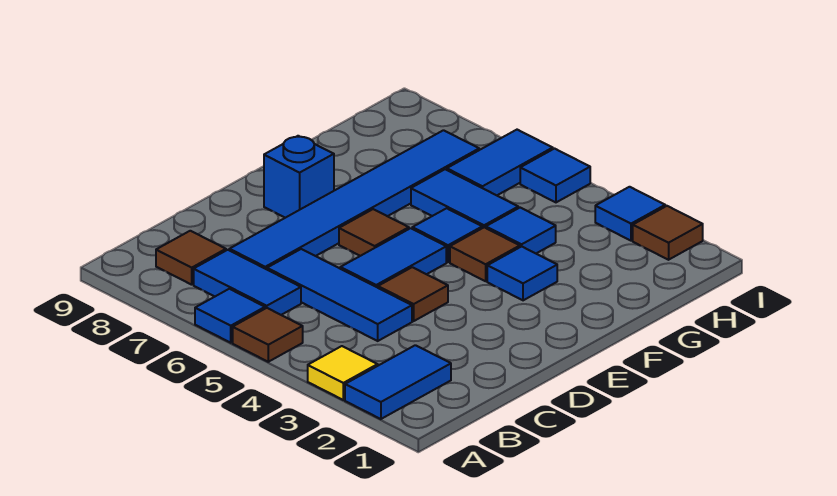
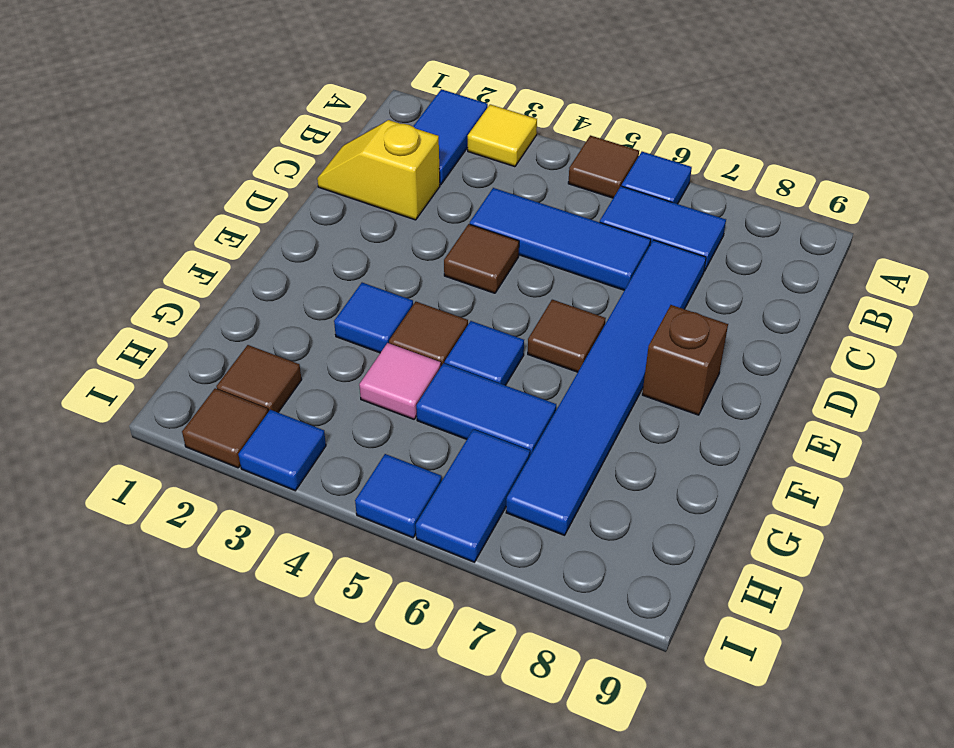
brown 1x1 tile [156,231,226,285] -> brown 1x1 tile moved to [216,345,302,412]
none -> yellow 1x2 slope [317,120,440,220]
blue 1x2 tile [340,228,446,288] -> none
blue 1x1 brick [264,136,334,218] -> brown 1x1 brick [642,305,728,415]
blue 1x1 tile [486,208,556,253] -> pink 1x1 tile [359,343,441,419]

